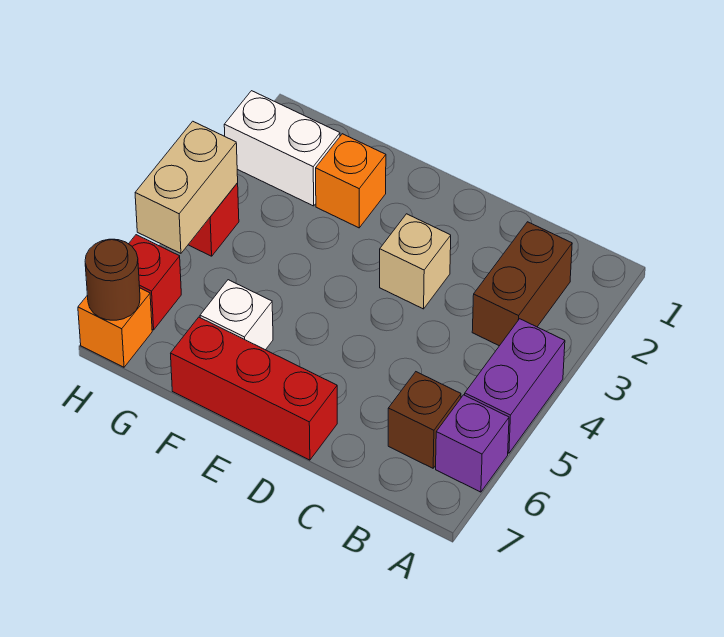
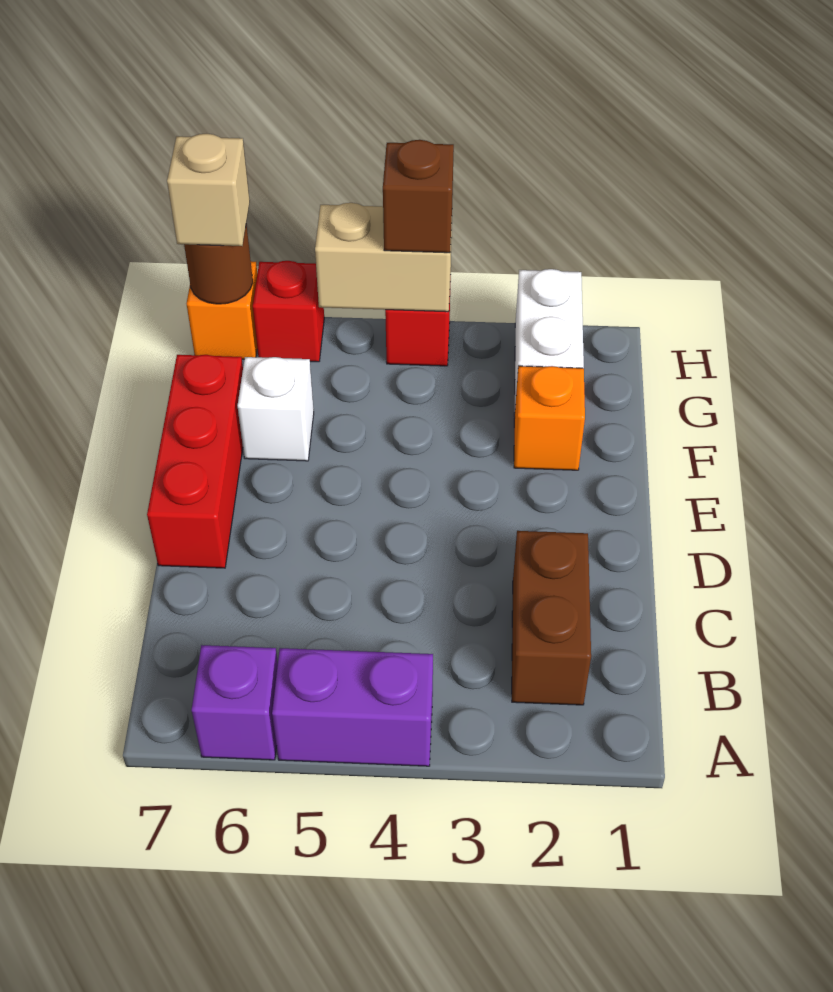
brown 1x2 brick [472,222,572,346] -> brown 1x2 brick turned to [512,531,591,705]
brown 1x1 brick [388,372,461,468] -> brown 1x1 brick moved to [383,140,454,253]
tan 1x1 brick [380,214,451,309] -> tan 1x1 brick moved to [167,134,250,246]

